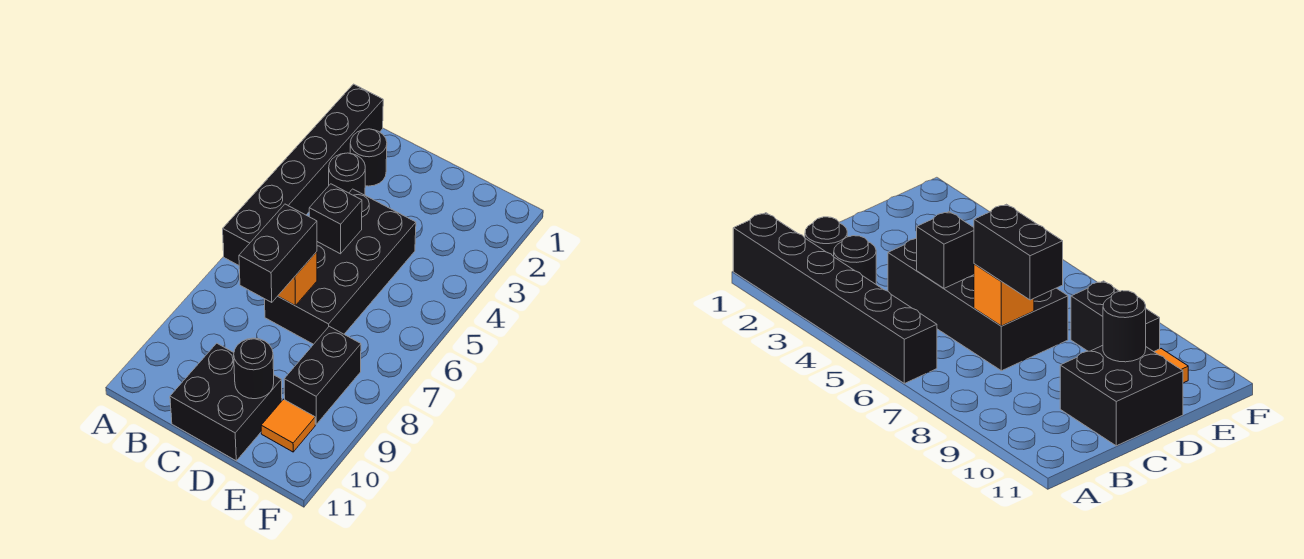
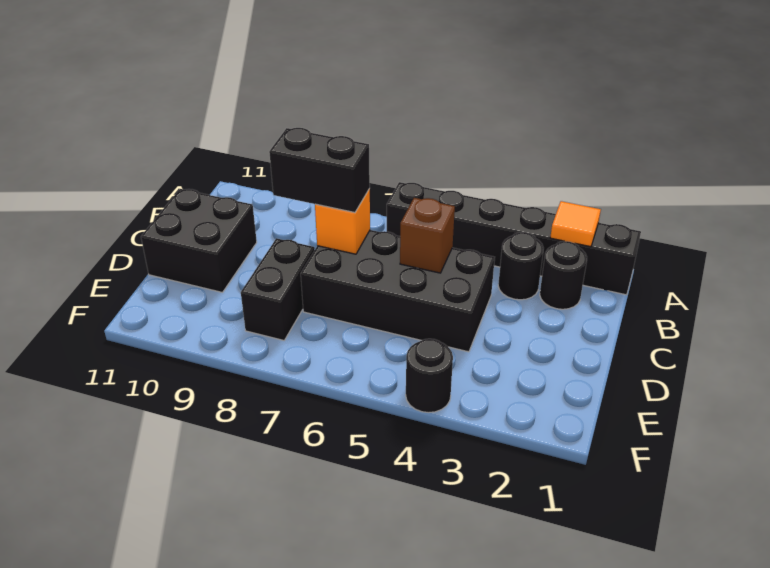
black 1x1 brick [309,184,362,254] -> brown 1x1 brick [400,198,455,273]
black 1x1 round brick [234,338,274,399] -> black 1x1 round brick moved to [406,339,453,413]
black 1x2 brick [284,326,361,424] -> black 1x2 brick turned to [241,238,315,340]
orange 1x1 tile [261,399,315,452] -> orange 1x1 tile moved to [550,201,601,247]

